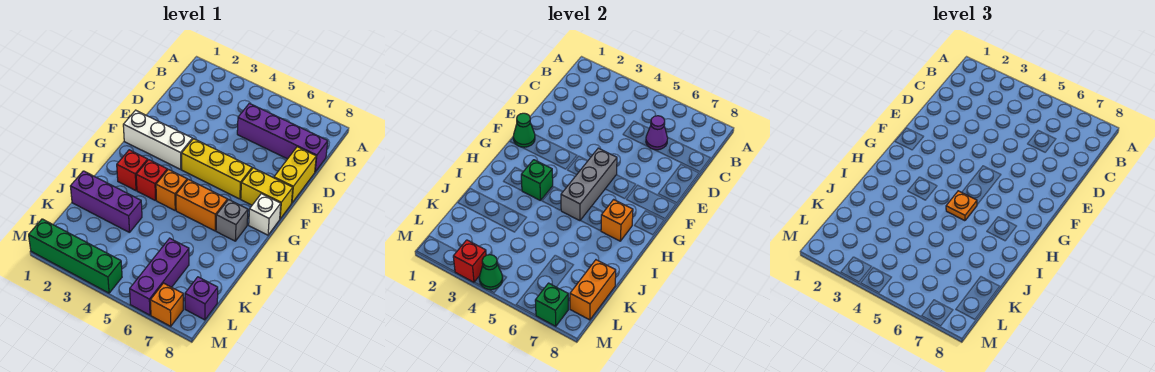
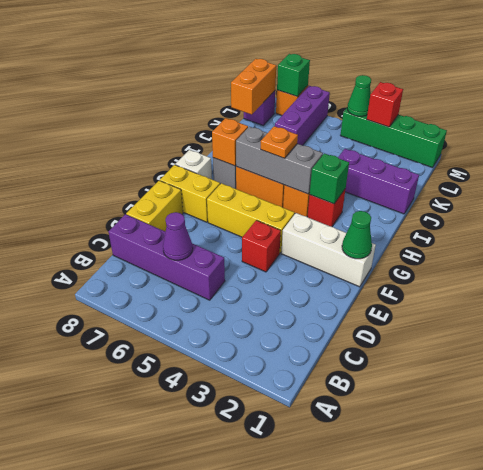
grey 1x3 brick [561,148,617,221] -> grey 1x3 brick turned to [236,127,323,194]
red 1x1 brick [117,150,148,191] -> red 1x1 brick moved to [242,220,281,272]

